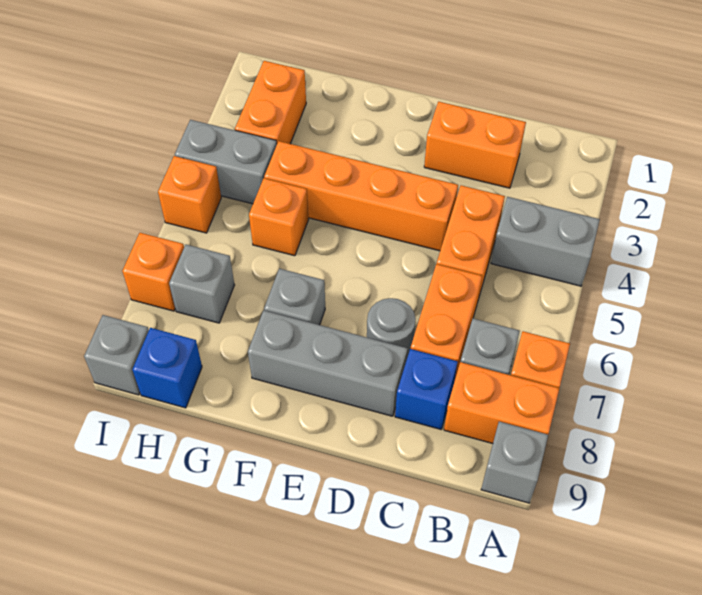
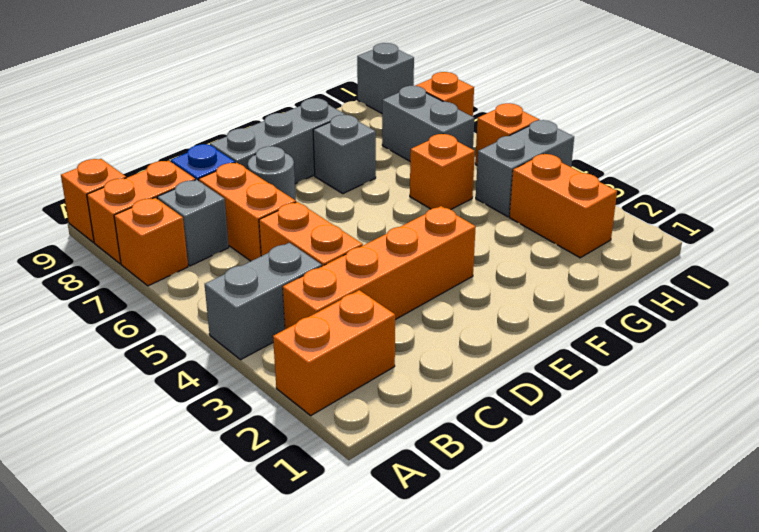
grey 1x1 brick [481,422,548,503] -> orange 1x1 brick [61,159,126,242]
orange 1x2 brick [424,102,526,188] -> orange 1x2 brick moved to [273,290,395,415]
orange 1x4 brick [264,141,458,251] -> orange 1x4 brick moved to [283,206,476,329]
grey 1x1 brick [169,245,234,323] -> grey 1x2 brick [382,86,474,161]
blue 1x1 brick [132,328,202,408] -> none

